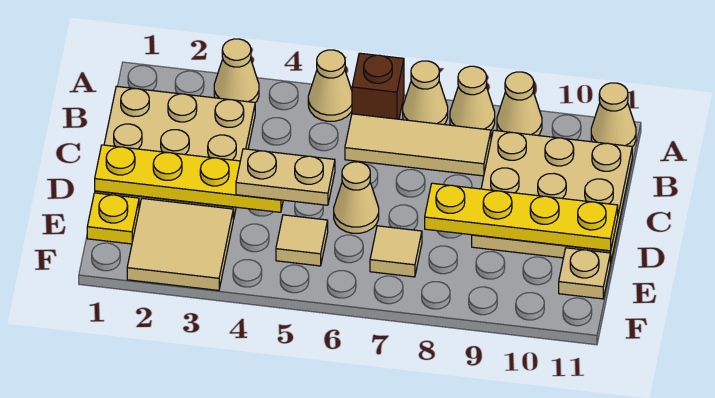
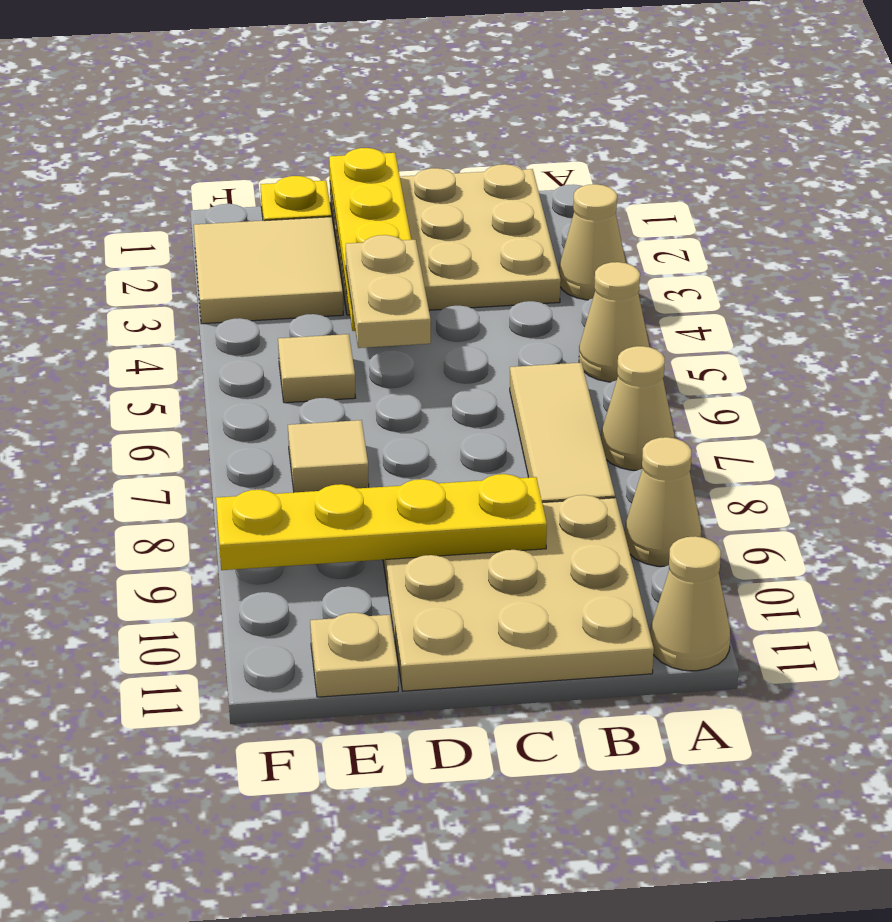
brown 1x1 brick [352,53,404,119] -> none
tan 1x1 cone [450,66,495,130] -> none
tan 1x1 cone [334,162,379,233] -> none
yellow 1x4 plate [425,183,618,251] -> yellow 1x4 plate turned to [216,474,547,570]

